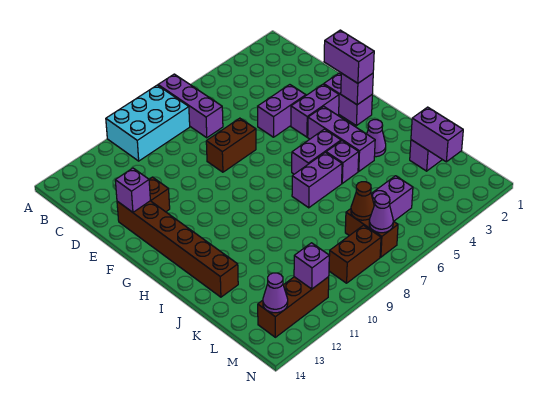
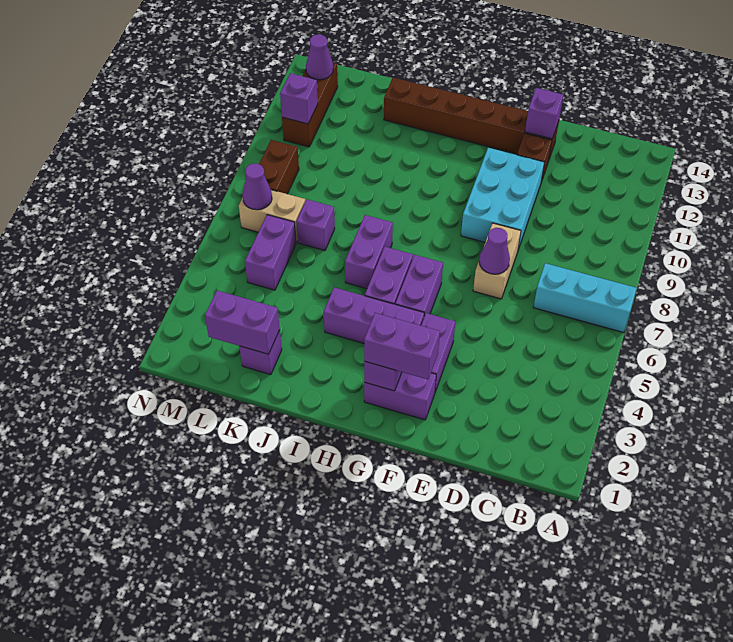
purple 1x3 brick [158,74,223,138] -> cyan 1x3 brick [533,263,637,333]
cyan 2x3 brick [106,85,190,161] -> cyan 2x3 brick moved to [461,148,545,249]
purple 1x2 brick [258,85,306,137] -> purple 1x2 brick moved to [395,255,443,316]
brown 1x2 brick [206,118,256,172] -> tan 1x2 brick [473,223,521,299]
purple 1x1 cone [367,120,386,157] -> purple 1x1 cone moved to [479,228,510,274]
purple 1x1 brick [326,141,359,183] -> purple 1x1 brick moved to [296,199,335,251]
brown 1x2 brick [345,209,398,257] -> tan 1x2 brick [239,190,305,243]
brown 1x1 cone [351,182,374,220] -> none

